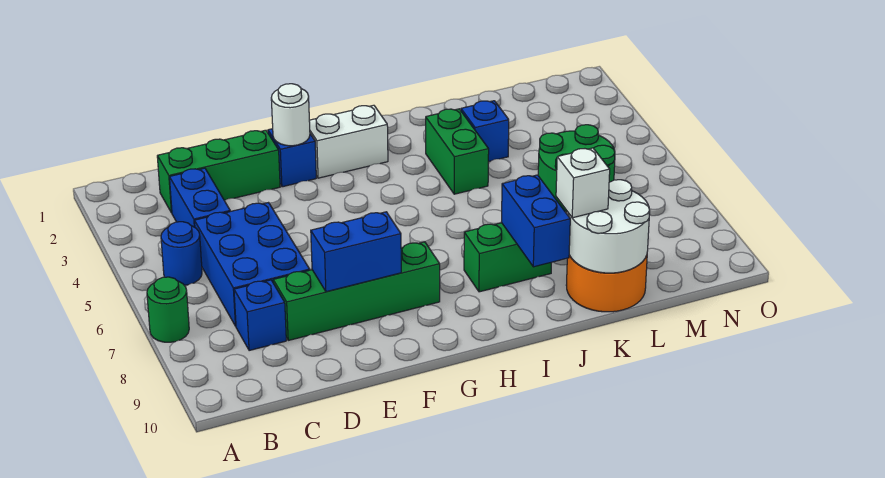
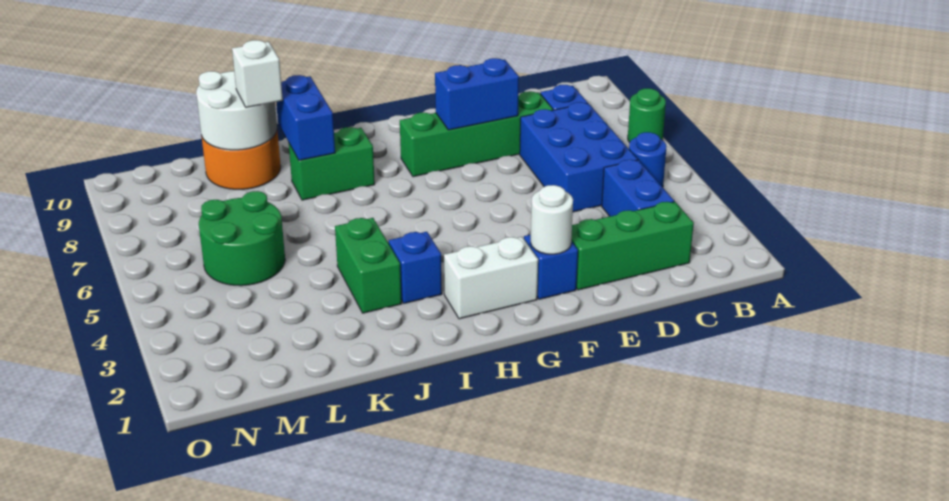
blue 1x1 brick [461,101,509,162] -> blue 1x1 brick moved to [389,232,442,303]

